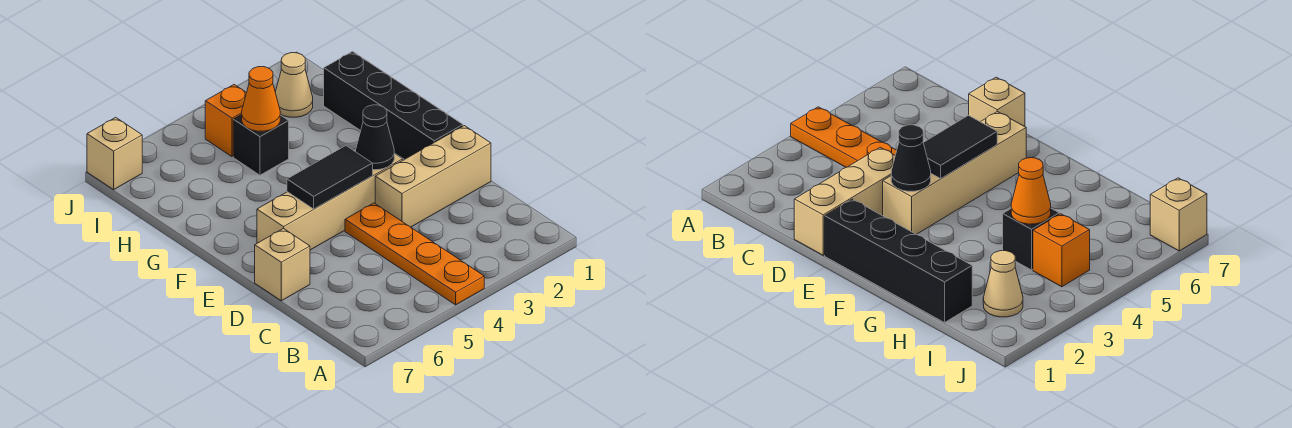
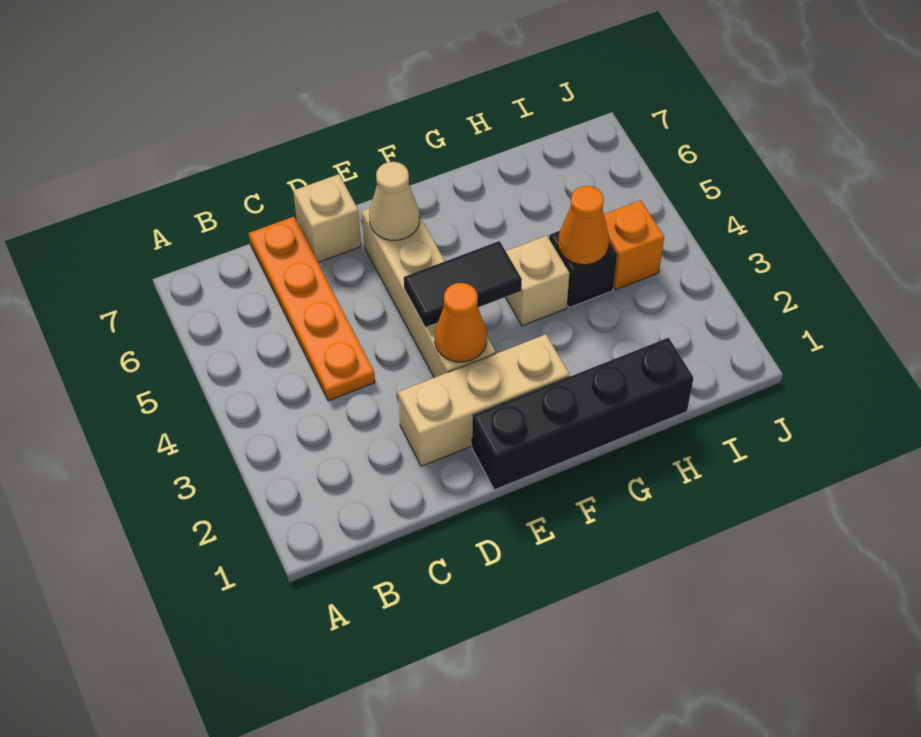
orange 1x4 plate [345,203,484,305] -> orange 1x4 plate turned to [249,217,375,401]
tan 1x3 brick [375,126,491,227] -> tan 1x3 brick turned to [398,334,569,466]
black 1x1 cone [356,105,394,170] -> orange 1x1 cone [435,283,487,362]
black 1x2 tile [287,146,373,209] -> black 1x2 tile turned to [404,241,522,327]
tan 1x1 cone [275,53,313,117] -> tan 1x1 cone moved to [369,162,420,240]
tan 1x1 brick [87,117,142,190] -> tan 1x1 brick moved to [506,236,570,326]

